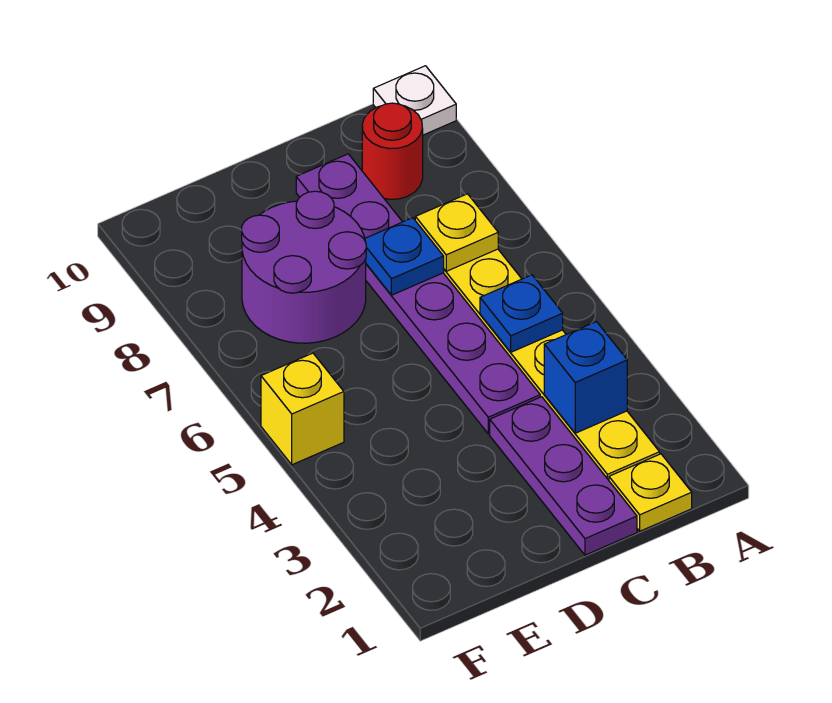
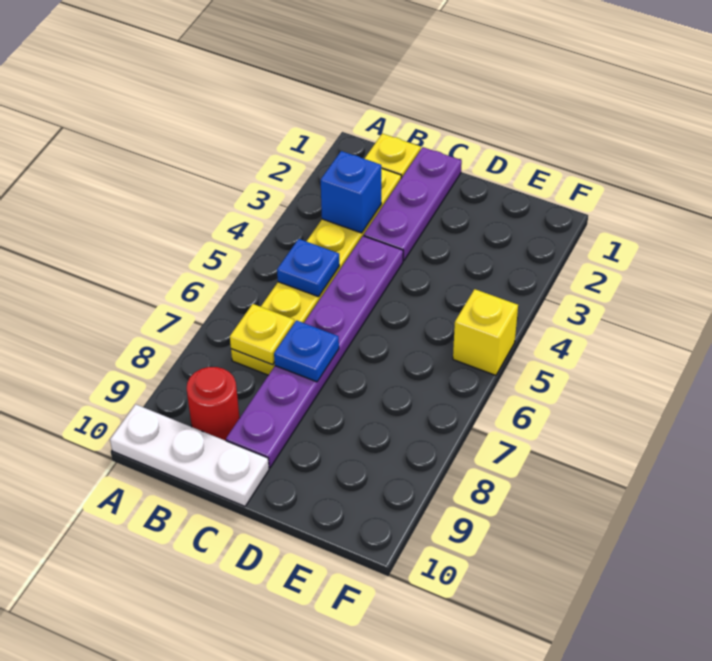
white 1x1 plate [373,66,456,135] -> white 1x3 plate [110,404,269,506]
purple 2x2 round brick [242,191,366,343] -> none

